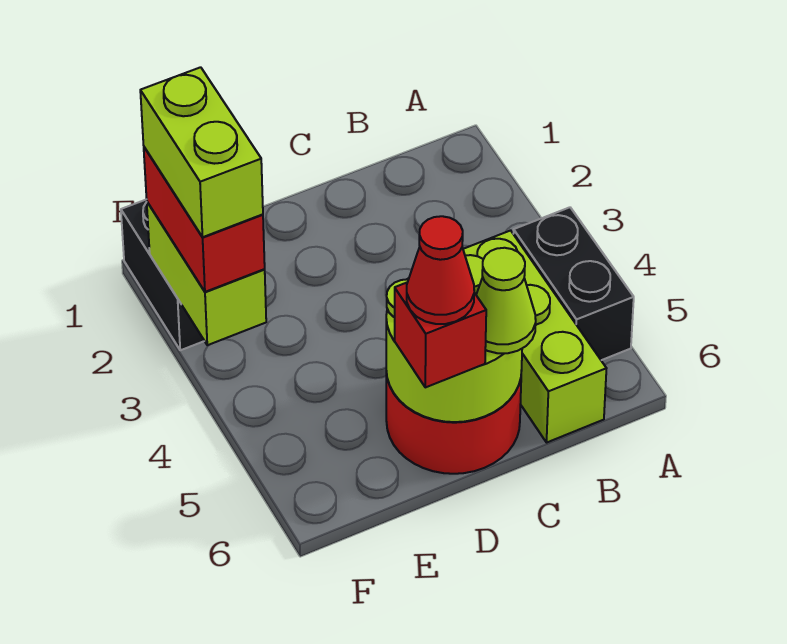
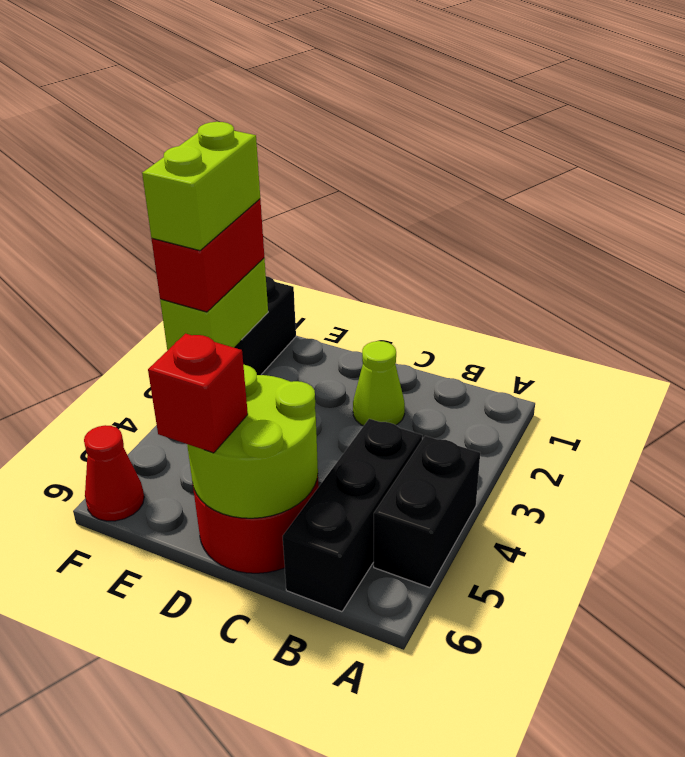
lime 1x3 brick [463,230,606,442] -> black 1x3 brick [283,419,422,612]
lime 1x1 cone [476,248,536,353] -> lime 1x1 cone moved to [353,341,405,426]
red 1x1 cone [407,216,474,324] -> red 1x1 cone moved to [84,425,144,521]

